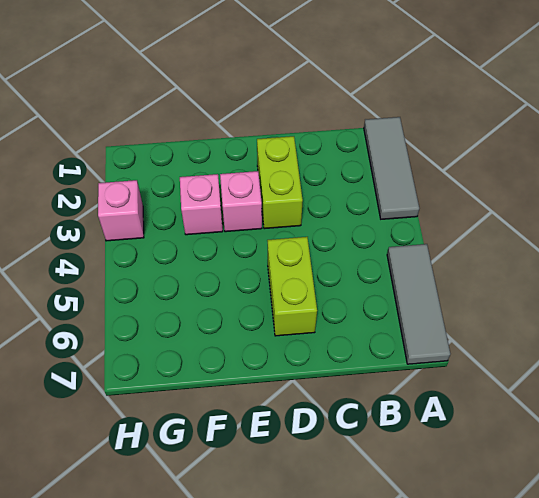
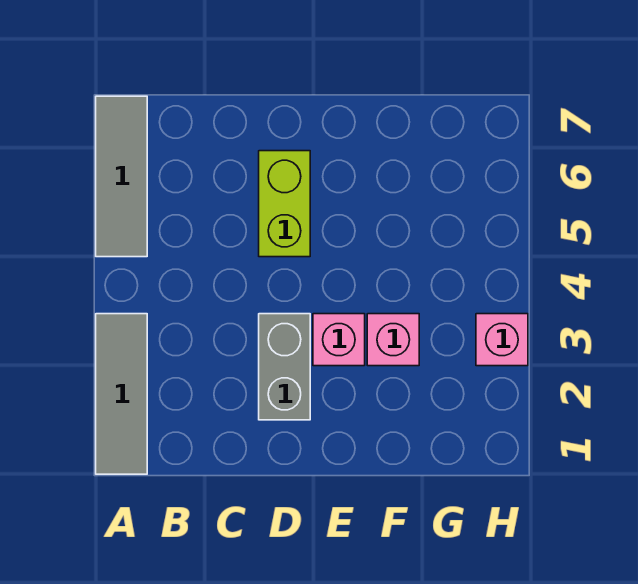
lime 1x2 brick [257,136,303,229] -> grey 1x2 brick [259,314,310,420]

